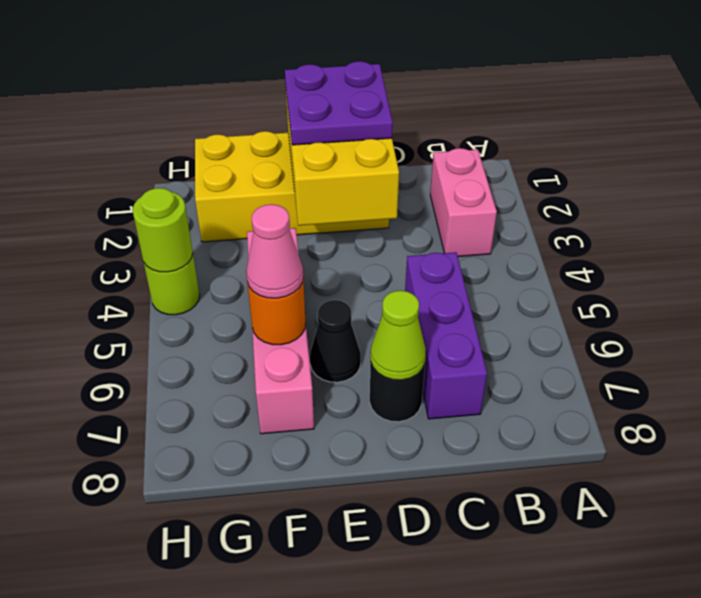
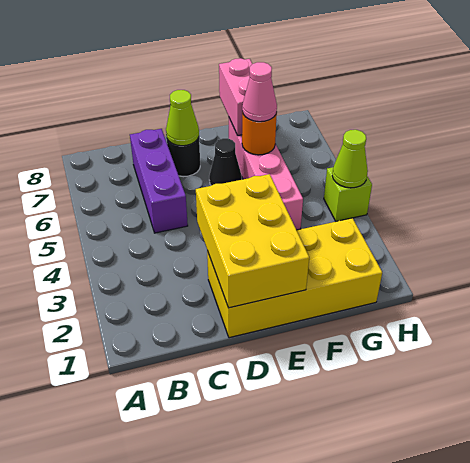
pink 1x2 brick [430,148,497,257] -> pink 1x2 brick moved to [219,58,252,136]
purple 2x2 plate [285,61,393,145] -> none
lime 1x1 round brick [144,254,200,315] -> lime 1x1 brick [324,167,372,222]
lime 1x1 round brick [132,188,193,272] -> lime 1x1 cone [332,130,368,188]

